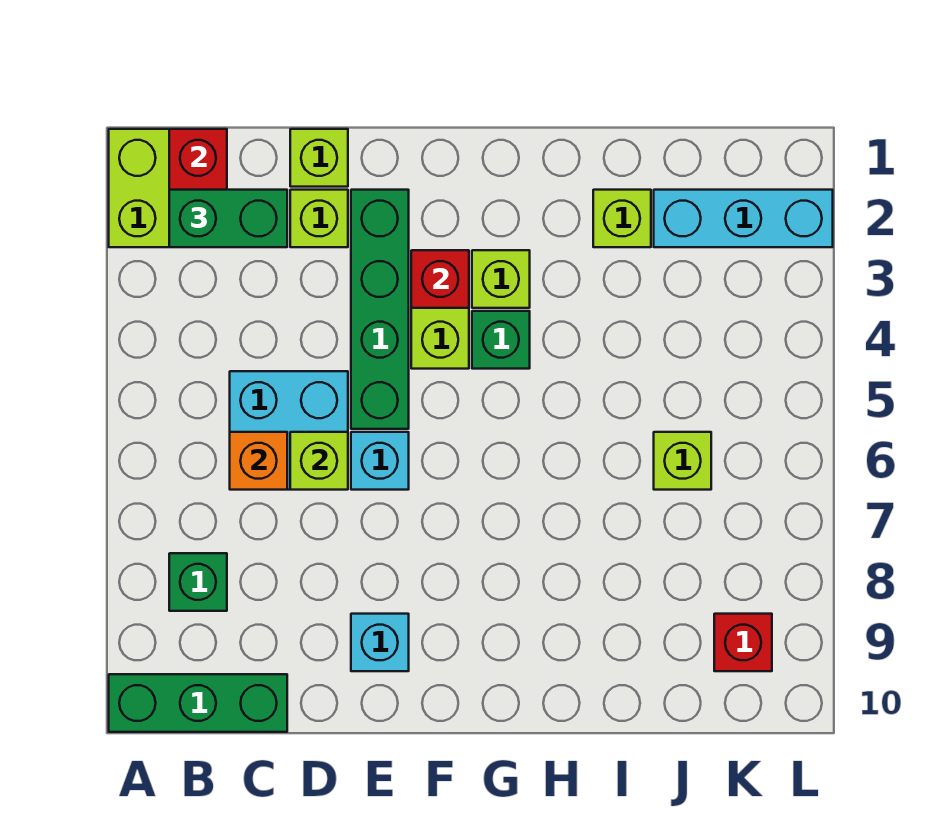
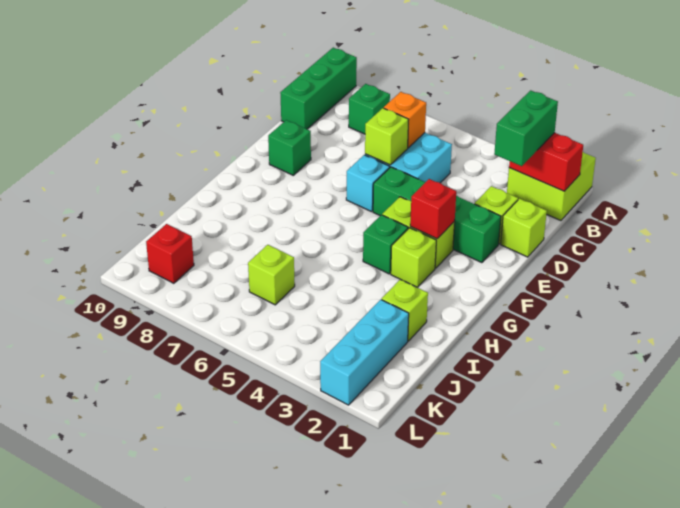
cyan 1x1 brick [351,614,409,671] -> green 1x1 brick [268,120,311,175]

